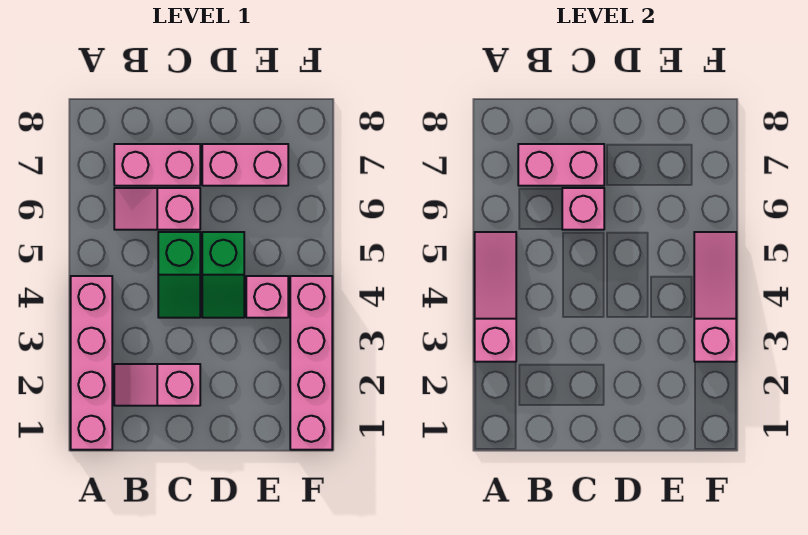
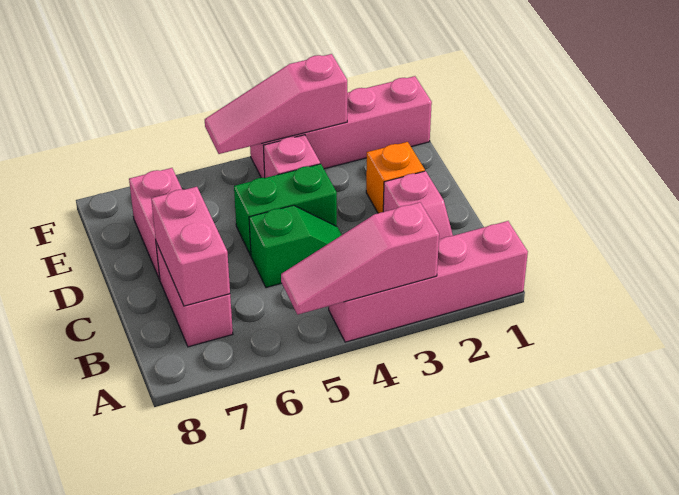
pink 1x2 slope [114,188,200,230] -> none
pink 1x1 brick [562,188,604,230] -> none
none -> orange 1x1 brick [366,142,425,213]
green 1x2 slope [202,232,244,318] -> green 1x2 brick [234,164,337,256]

